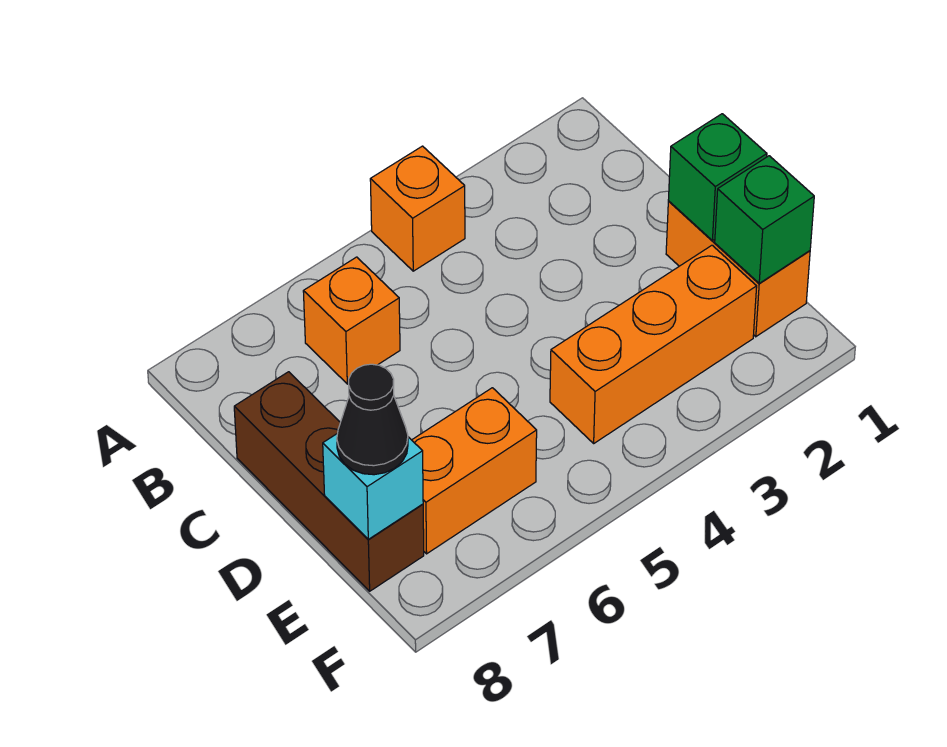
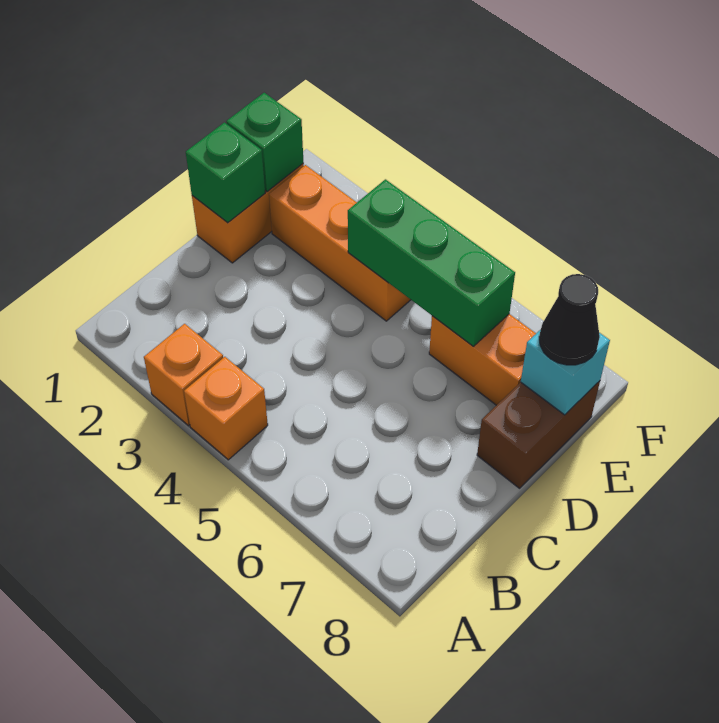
orange 1x1 brick [303,257,400,384] -> orange 1x1 brick moved to [144,324,223,426]
brown 1x3 brick [234,372,424,591] -> brown 1x2 brick [477,381,600,488]
none -> green 1x3 brick [348,179,515,346]

